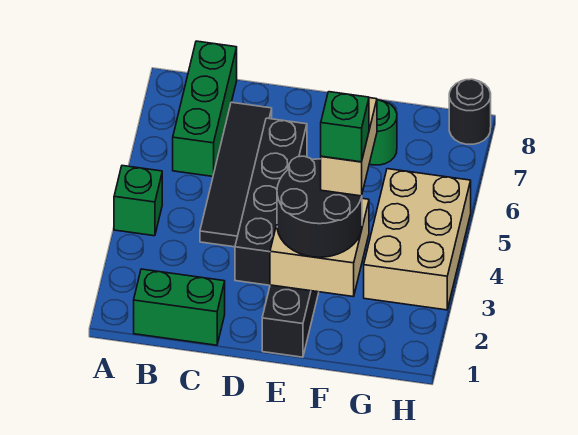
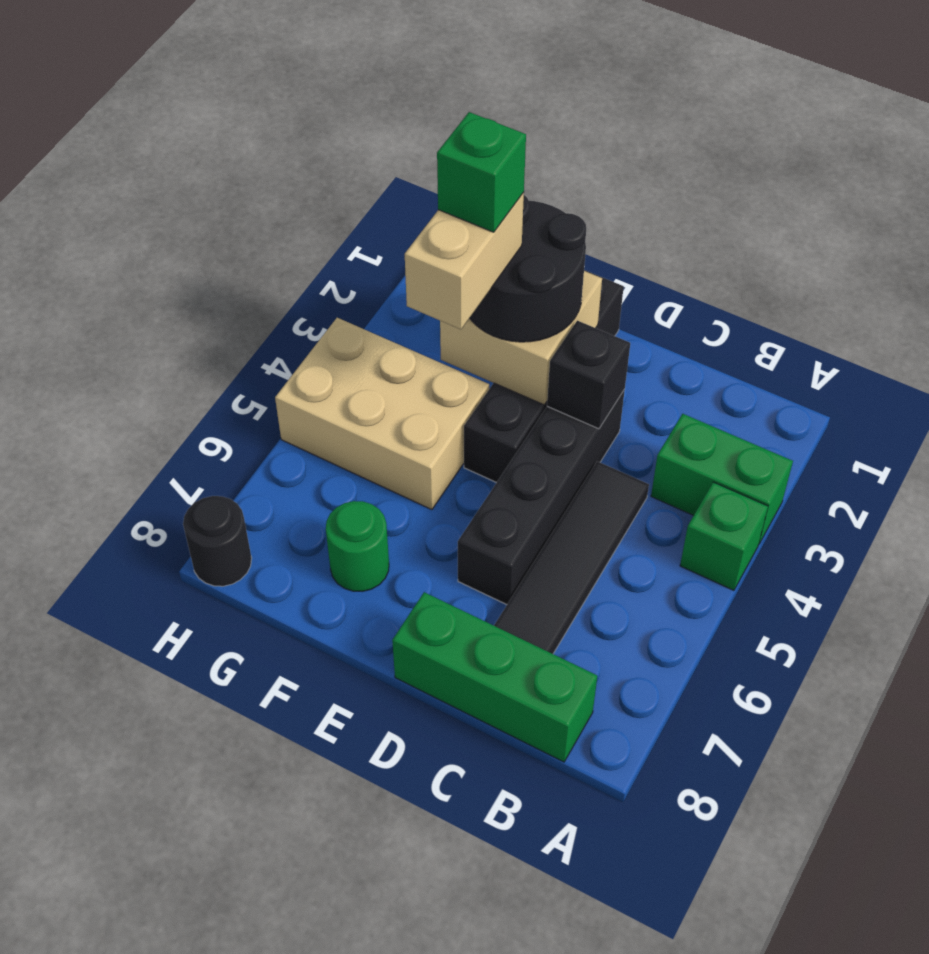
green 1x2 brick [134,269,225,345] -> green 1x2 brick moved to [651,414,793,544]
green 1x3 brick [173,41,237,176] -> green 1x3 brick turned to [392,592,597,762]
none -> black 1x1 brick [547,321,630,429]
tan 2x3 brick [364,169,471,310] -> tan 2x3 brick turned to [275,318,489,510]

